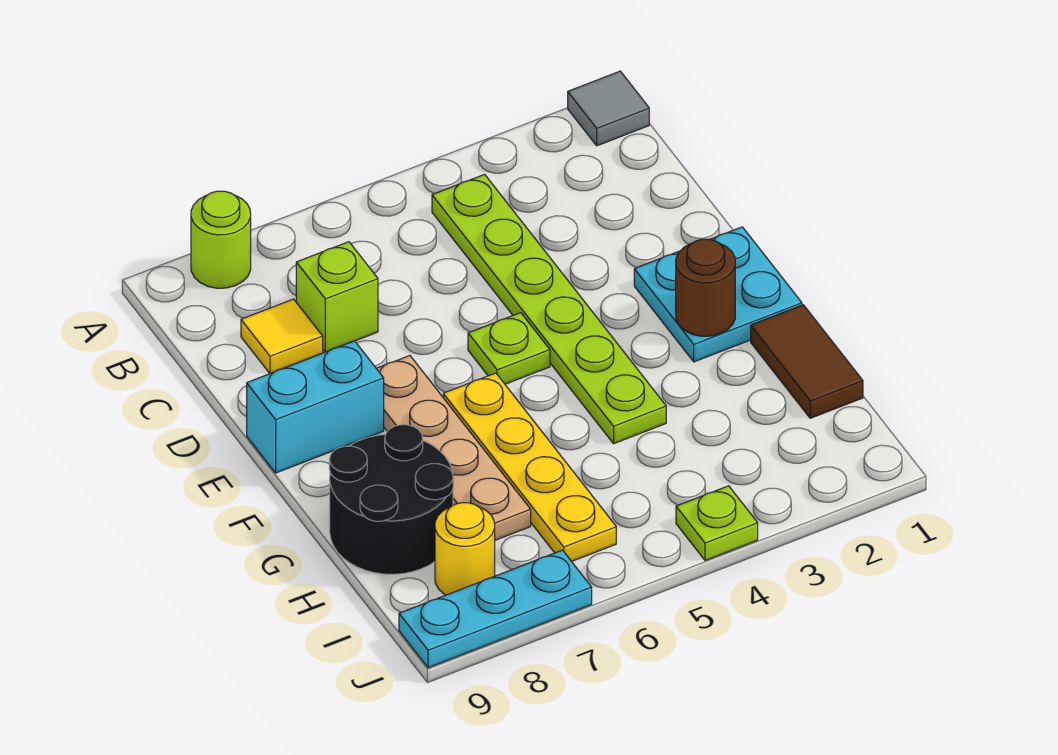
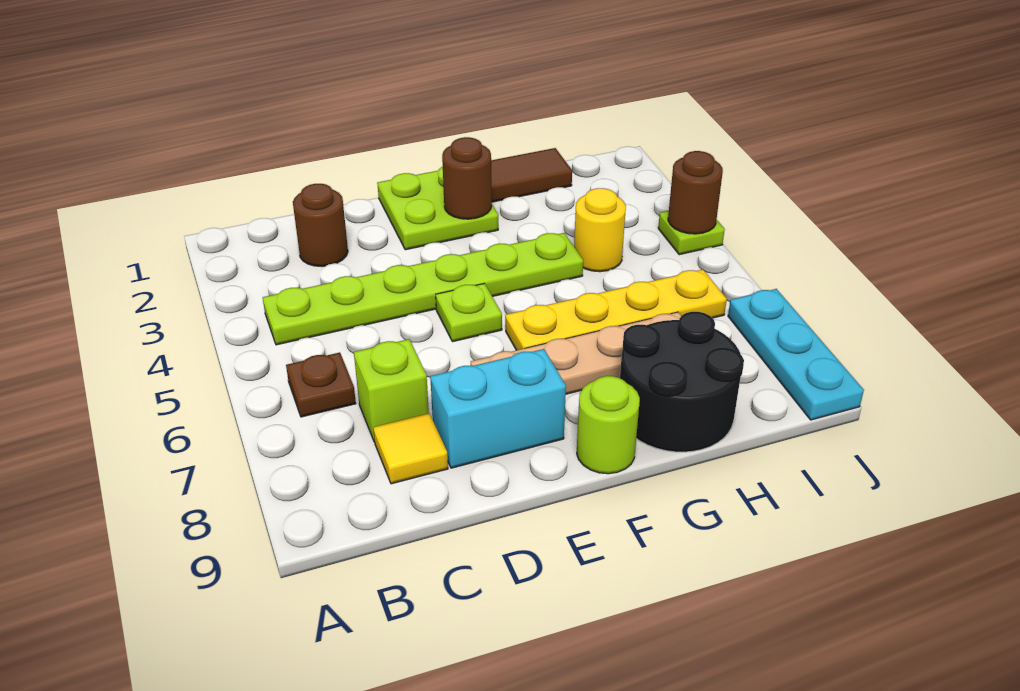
grey 1x1 tile [568,71,649,146] -> none
lime 1x1 round brick [191,191,251,288] -> lime 1x1 round brick moved to [577,376,640,474]
none -> brown 1x1 plate [286,352,356,417]
none -> brown 1x1 round brick [293,184,348,267]
cyan 2x2 plate [634,227,802,362] -> lime 2x2 plate [377,167,498,250]
cyan 1x2 brick [247,341,384,473] -> cyan 1x2 brick turned to [430,349,566,468]
yellow 1x1 round brick [435,503,495,595] -> yellow 1x1 round brick moved to [574,188,626,272]
none -> brown 1x1 round brick [668,151,723,234]

